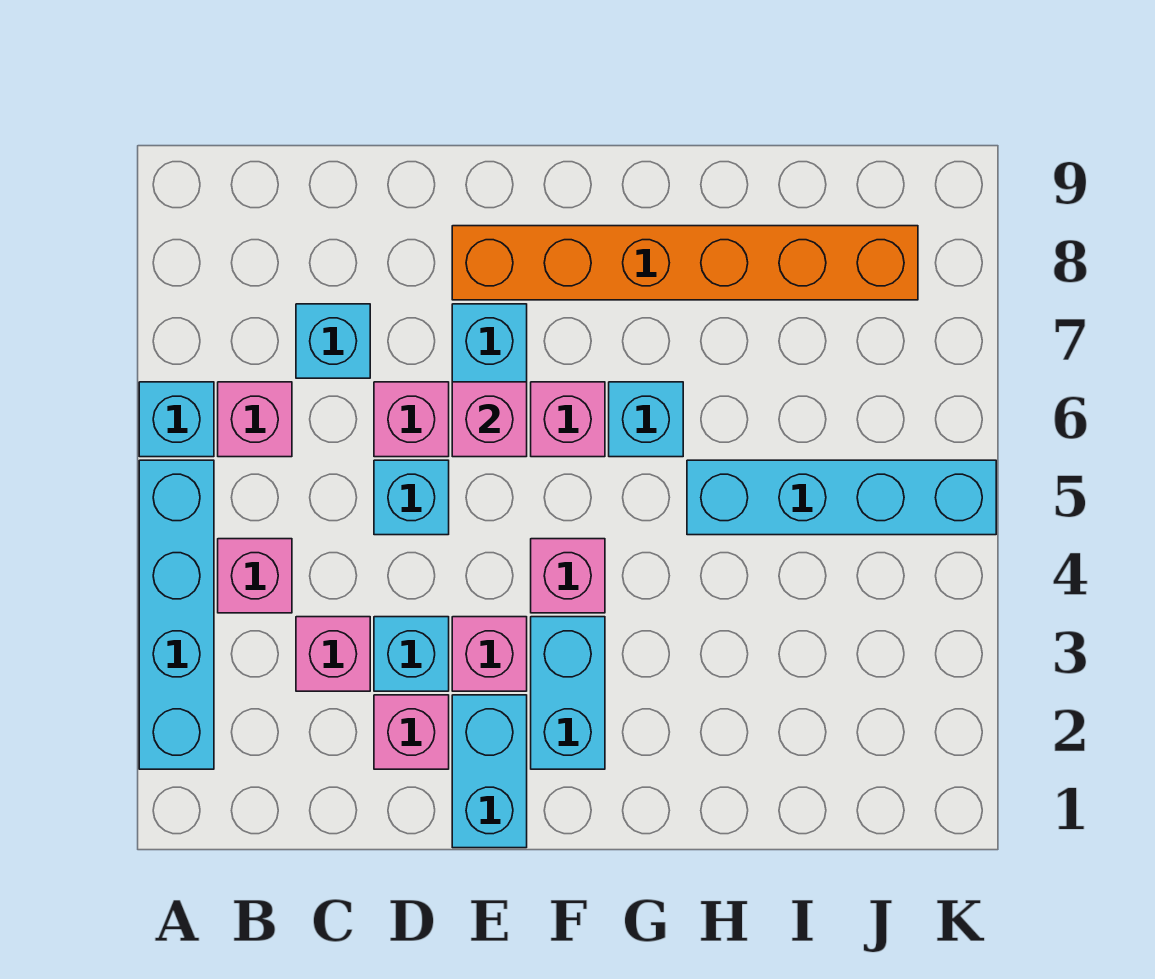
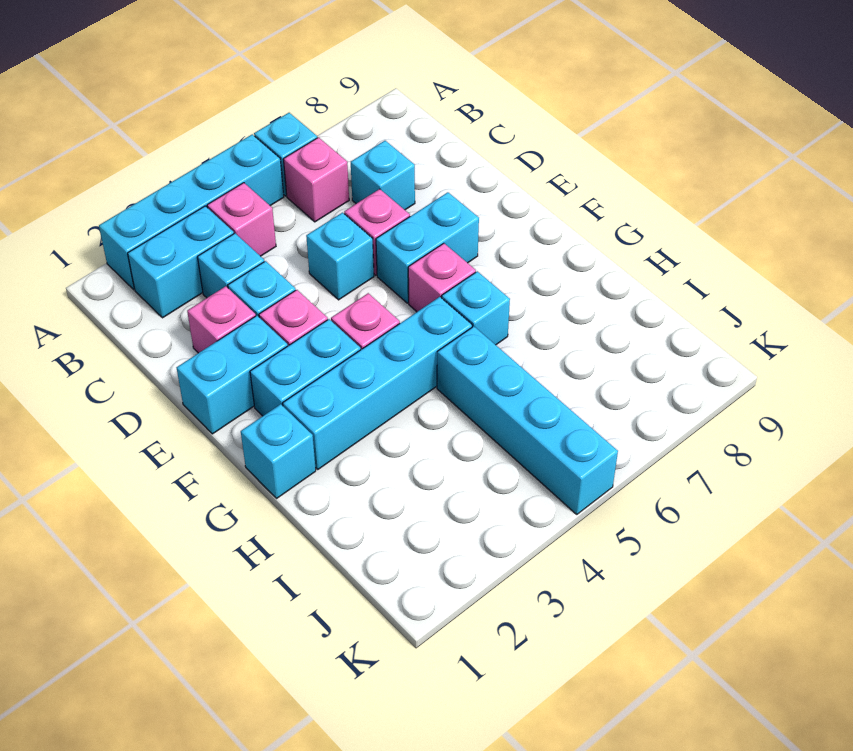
none -> cyan 1x2 brick [128,206,234,318]
pink 1x1 brick [296,617,370,691] -> cyan 1x1 brick [198,233,264,298]
pink 1x1 brick [452,382,527,457] -> none
orange 1x6 brick [452,226,918,300] -> none
none -> cyan 1x1 brick [241,404,316,498]
none -> cyan 1x4 brick [283,297,472,469]

